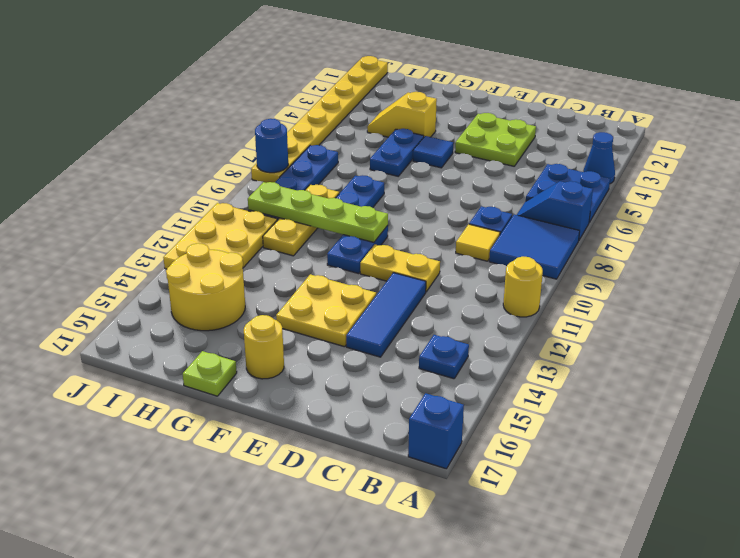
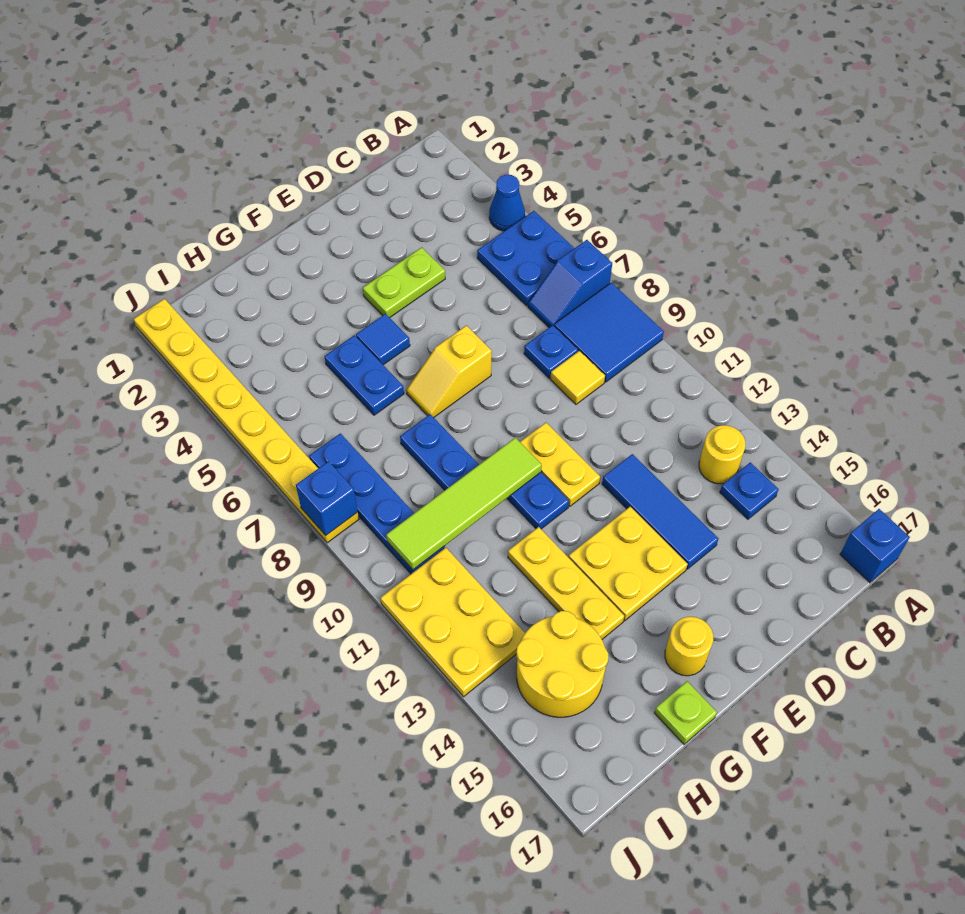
yellow 1x1 round brick [503,257,543,317] -> yellow 1x1 round brick moved to [699,425,745,484]
lime 2x2 plate [455,113,536,166] -> lime 1x2 plate [363,247,445,318]
yellow 1x2 plate [360,244,440,292] -> yellow 1x2 plate turned to [520,423,600,506]
lime 1x4 plate [248,182,388,242] -> lime 1x4 tile [386,438,542,570]
yellow 1x2 slope [367,92,437,137] -> yellow 1x2 slope moved to [406,325,492,417]
yellow 1x3 plate [263,185,339,256] -> yellow 1x3 plate moved to [508,527,624,639]
blue 1x1 round brick [255,119,288,173] -> blue 1x1 brick [296,461,358,535]

